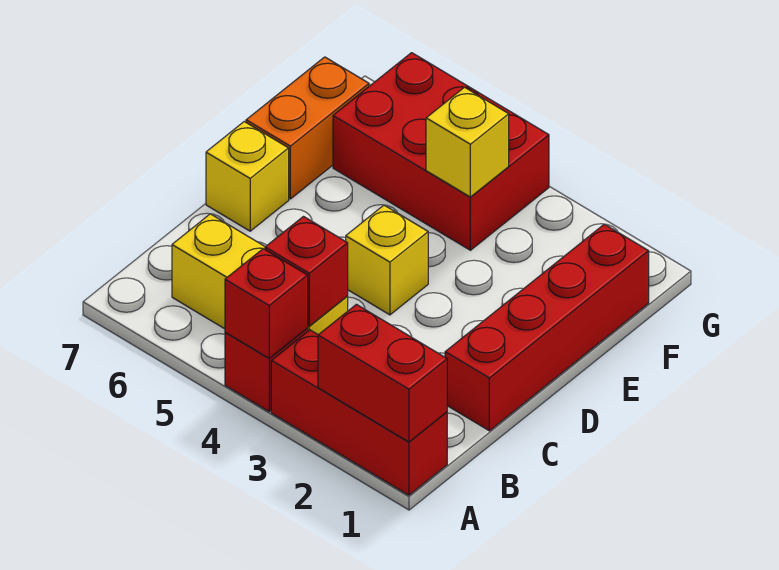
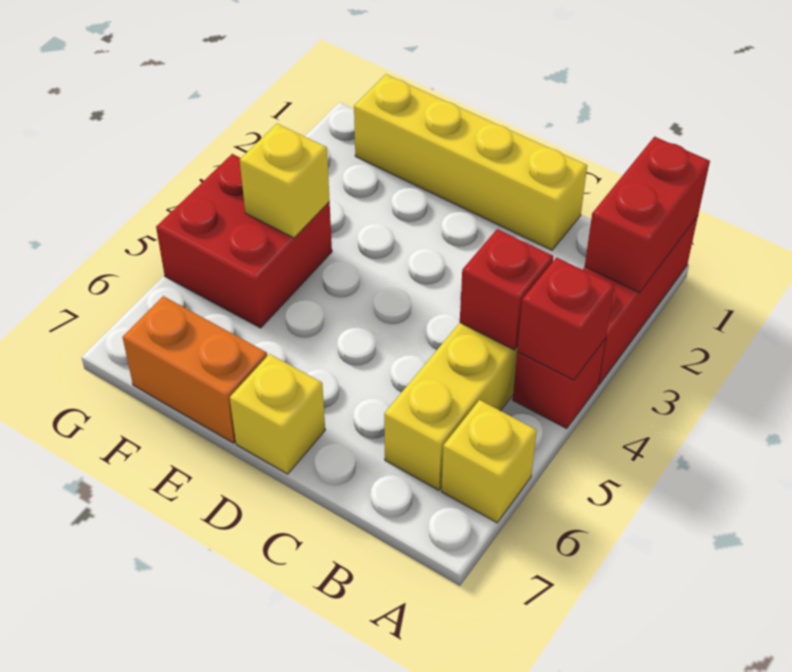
red 1x4 brick [445,224,649,431] -> yellow 1x4 brick [354,74,587,250]
yellow 1x1 brick [346,205,428,315] -> yellow 1x1 brick moved to [442,400,537,523]
red 2x3 brick [333,53,549,250] -> red 2x2 brick [156,154,332,328]

